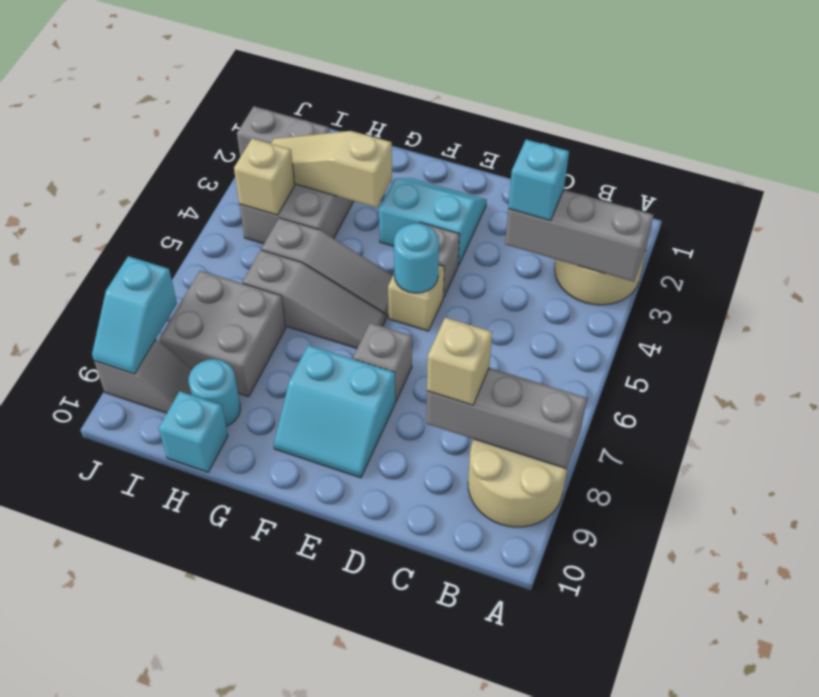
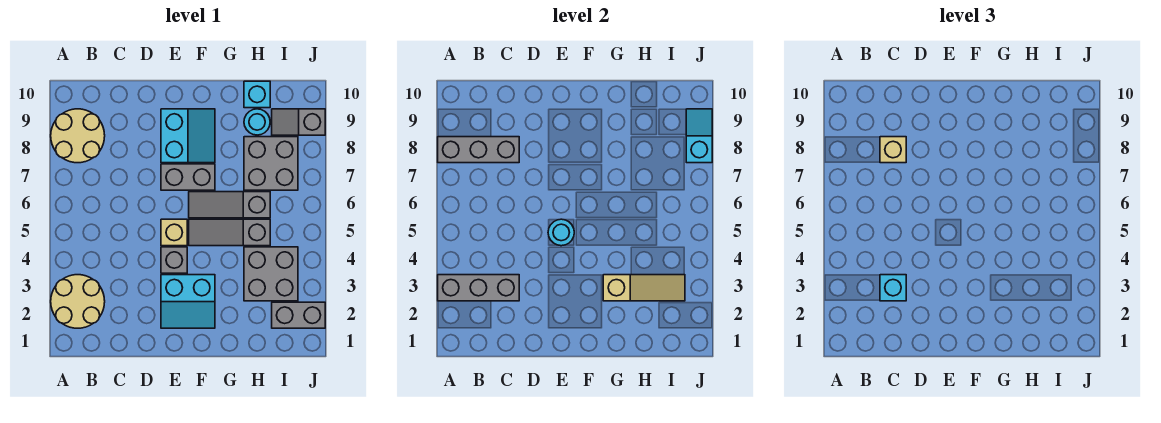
grey 1x1 brick [353,323,412,402] -> grey 1x2 brick [161,164,215,190]
cyan 2x2 slope [274,345,395,478] -> cyan 2x2 slope turned to [161,109,215,163]
tan 1x1 brick [234,139,295,215] -> none

